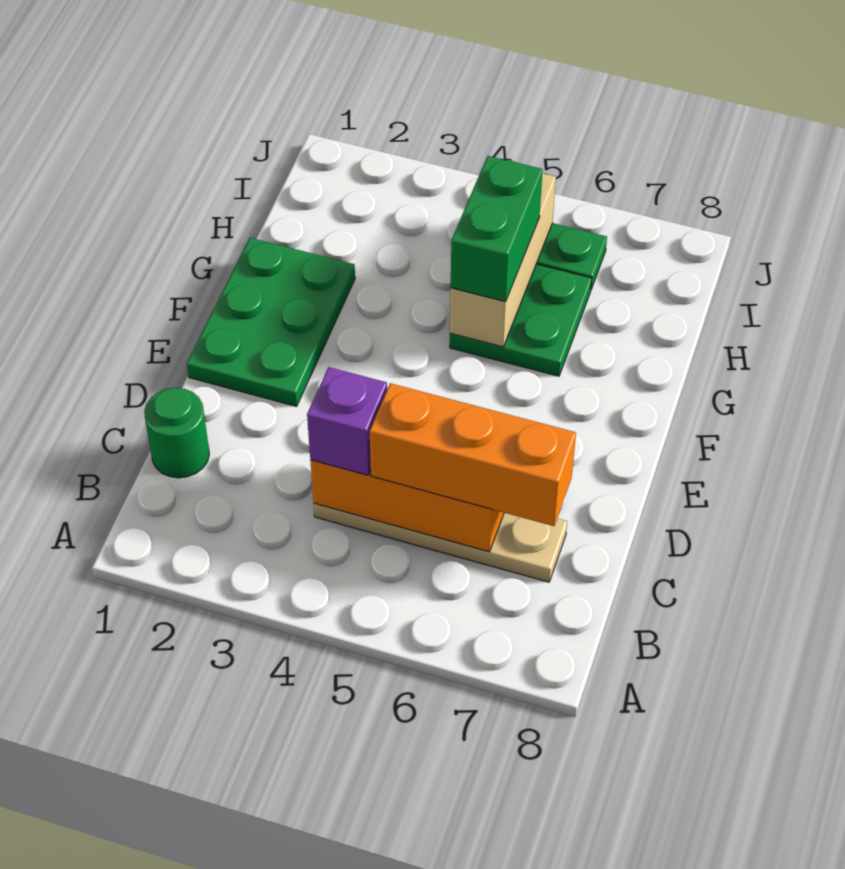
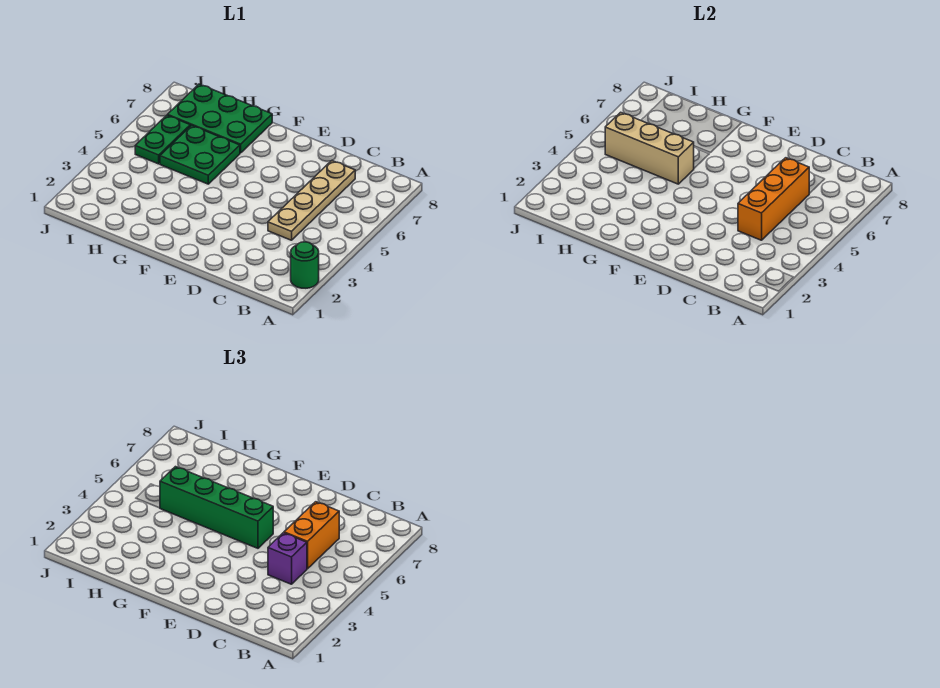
green 1x1 round brick [144,388,209,478] -> green 1x1 round brick moved to [291,242,319,288]
orange 1x3 brick [370,383,576,526] -> orange 1x2 brick [284,502,339,569]
green 2x3 plate [187,238,355,406] -> green 2x3 plate moved to [168,84,272,153]
green 1x2 brick [451,156,543,302] -> green 1x4 brick [160,467,273,548]

